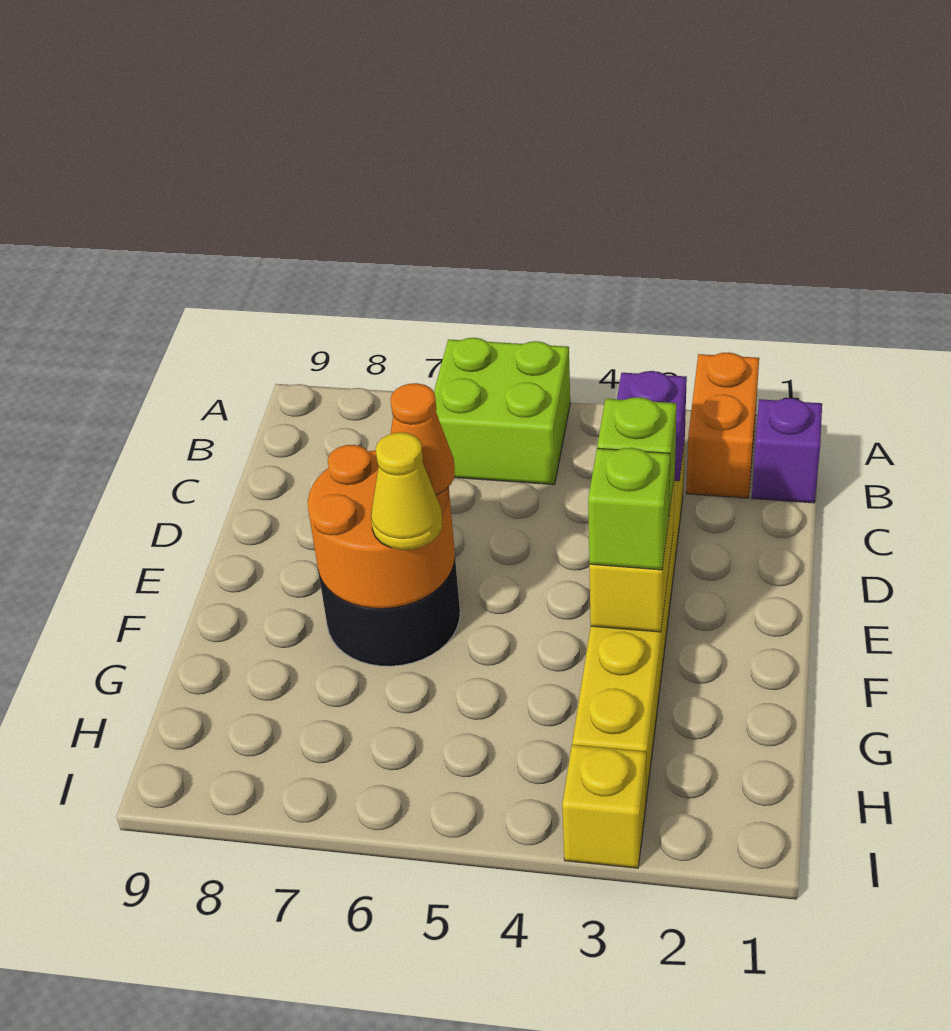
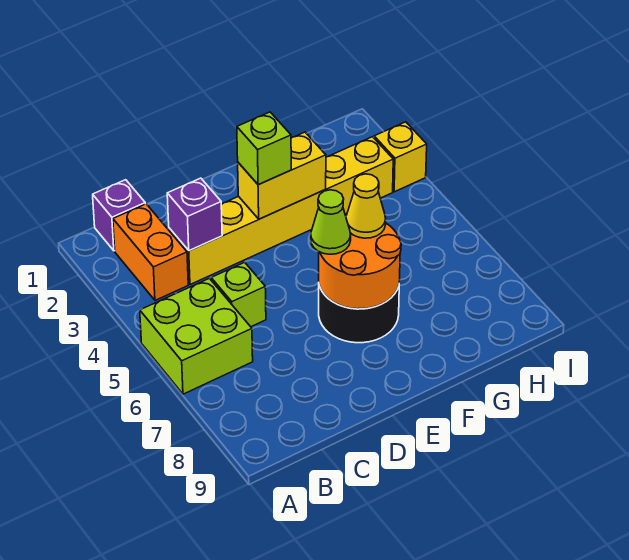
orange 1x2 brick [686,352,759,498] -> orange 1x2 brick turned to [113,204,188,300]
orange 1x1 cone [390,383,455,495] -> lime 1x1 cone [311,190,351,254]
lime 1x1 brick [588,448,670,570] -> lime 1x1 brick moved to [211,262,266,327]

